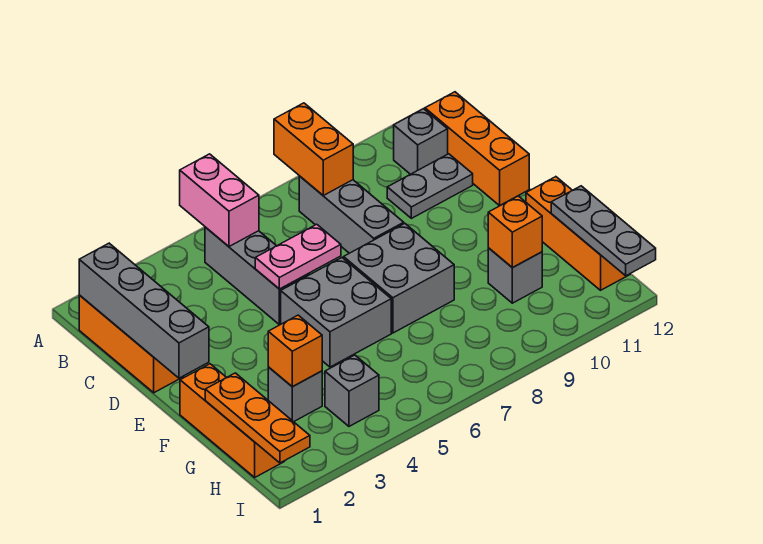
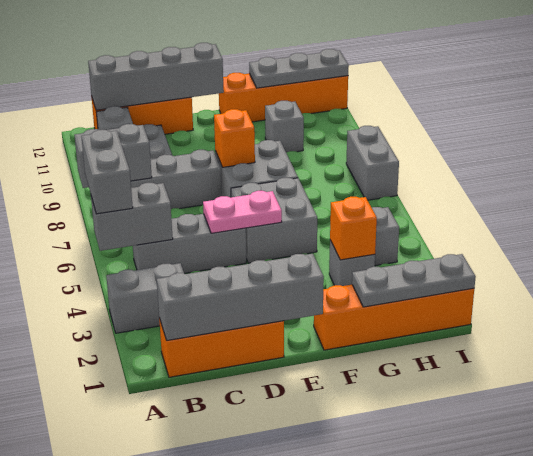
none -> grey 1x2 brick [106,263,184,333]
pink 1x2 brick [180,154,259,247] -> grey 1x2 brick [91,183,173,251]
none -> grey 1x2 brick [81,130,133,214]
orange 1x2 brick [274,103,353,195] -> grey 1x2 brick [74,124,152,188]
none -> grey 1x4 brick [88,43,224,110]
pink 1x2 plate [255,224,341,289] -> pink 1x2 plate turned to [203,191,282,233]
orange 1x3 brick [180,364,284,477] -> orange 1x4 brick [314,285,474,350]
orange 1x3 brick [526,177,630,290] -> orange 1x4 brick [219,73,348,122]
orange 1x3 plate [205,373,310,463] -> grey 1x3 plate [352,254,476,307]
orange 1x1 brick [488,196,542,267] -> orange 1x1 brick moved to [214,109,255,167]
none -> grey 1x2 brick [346,126,399,200]

